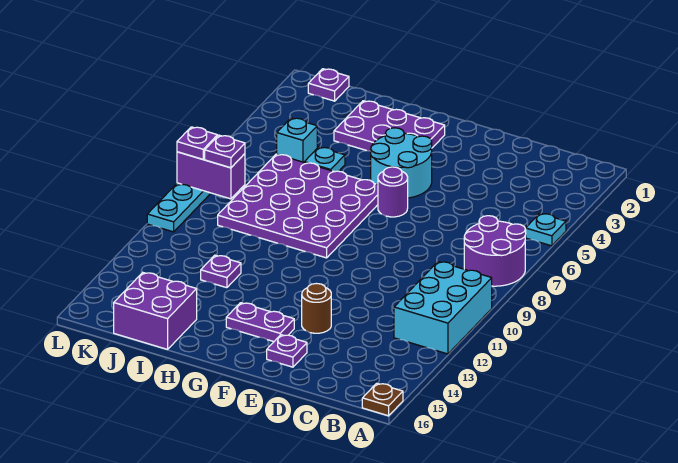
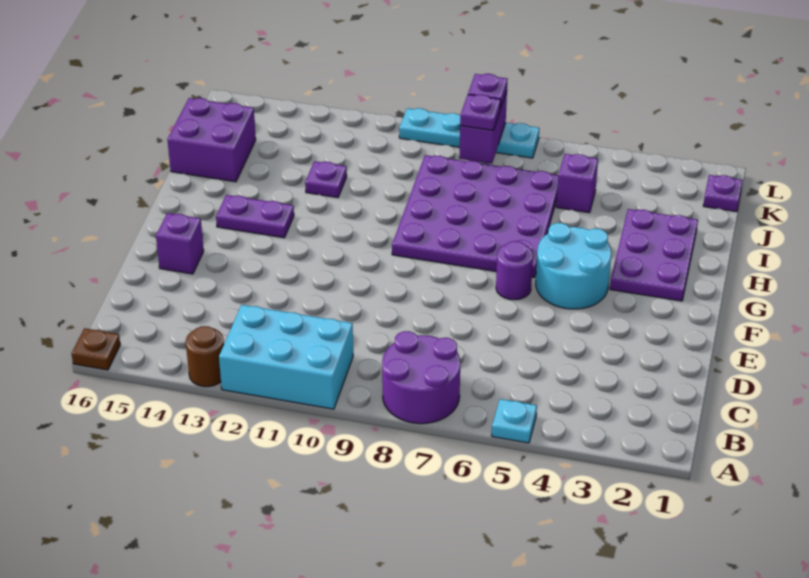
brown 1x1 round brick [302,283,331,333] -> brown 1x1 round brick moved to [186,326,224,387]
purple 1x1 plate [267,335,307,367] -> purple 1x1 brick [156,213,204,274]
purple 1x2 plate [226,303,294,342] -> purple 1x2 plate turned to [216,195,294,238]
cyan 1x1 plate [304,147,345,172] -> none
cyan 1x1 brick [277,118,317,162] -> purple 1x1 brick [556,154,598,213]

